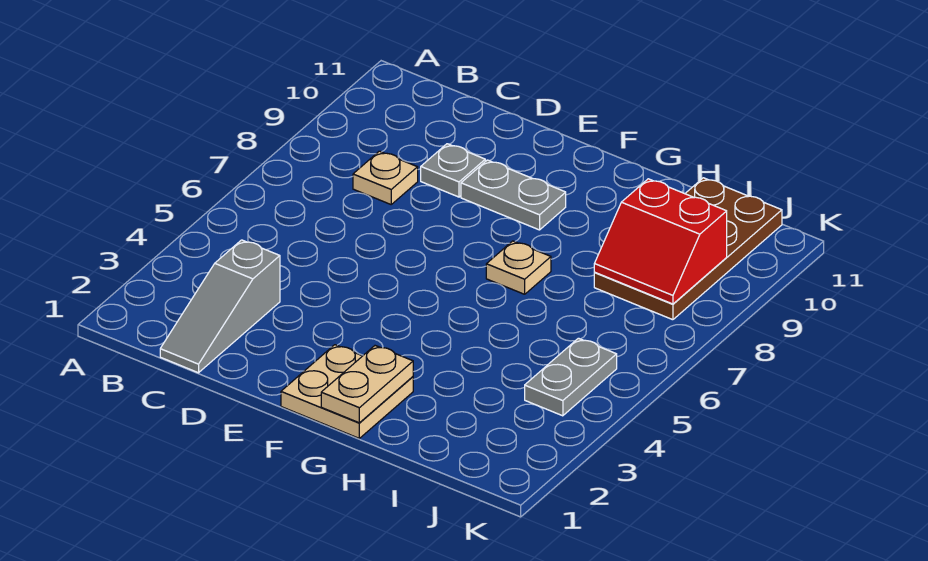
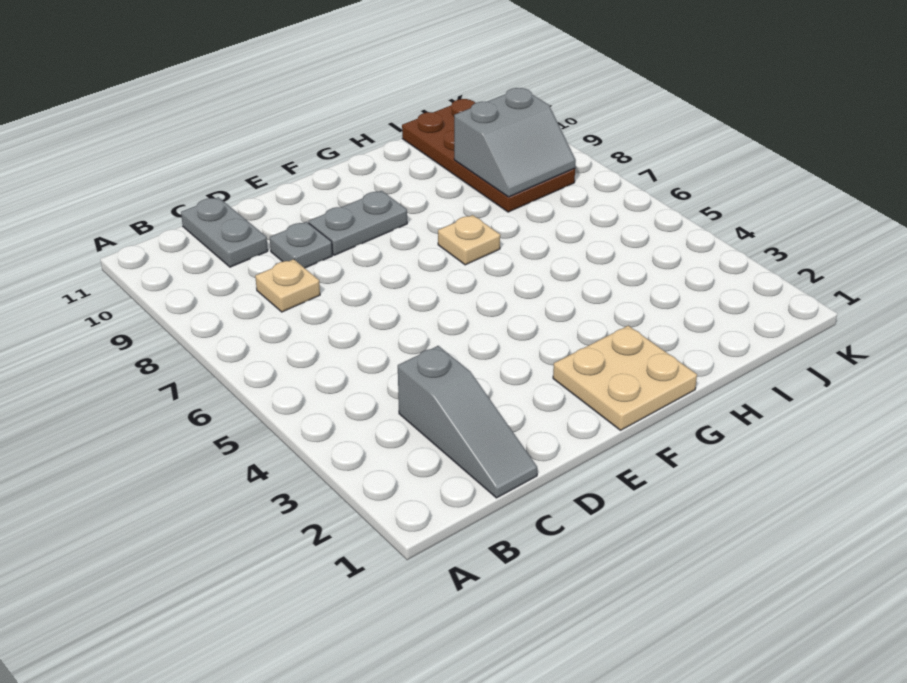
tan 1x2 plate [321,346,413,423] -> none
red 2x2 slope [594,179,727,304] -> grey 2x2 slope [454,88,576,197]
grey 1x2 plate [525,338,617,416] -> grey 1x2 plate moved to [181,197,268,267]

